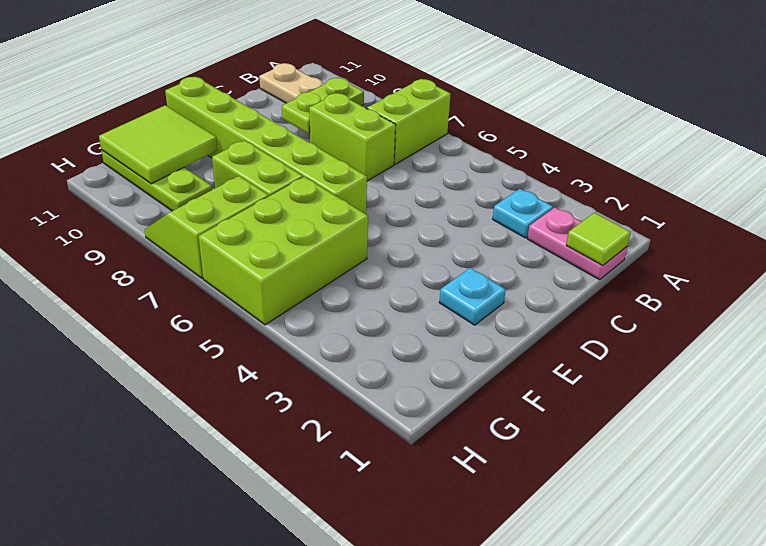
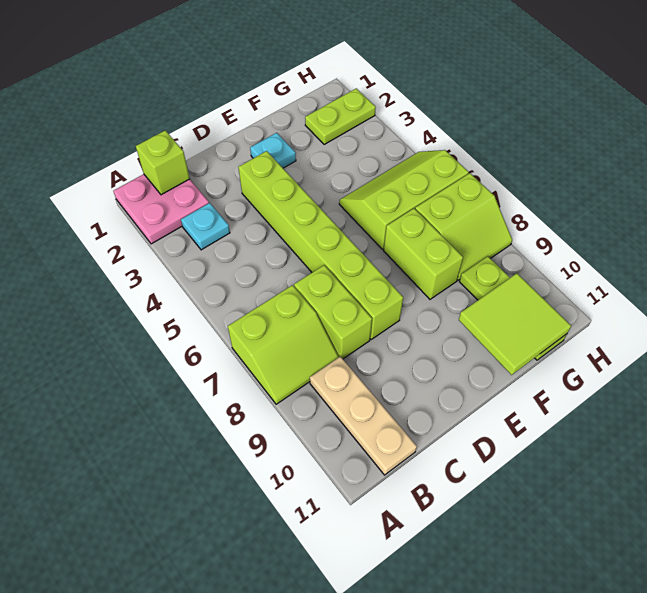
pink 1x2 plate [527,208,627,280] -> pink 2x2 plate [114,174,209,244]
lime 1x1 tile [566,213,631,266] -> lime 1x1 brick [136,130,190,195]
lime 1x2 plate [282,78,364,134] -> lime 1x2 plate moved to [305,88,376,144]
lime 1x6 brick [165,77,367,214] -> lime 1x6 brick moved to [238,151,403,339]
lime 2x3 brick [199,177,368,325] -> lime 2x3 slope [339,150,469,249]

